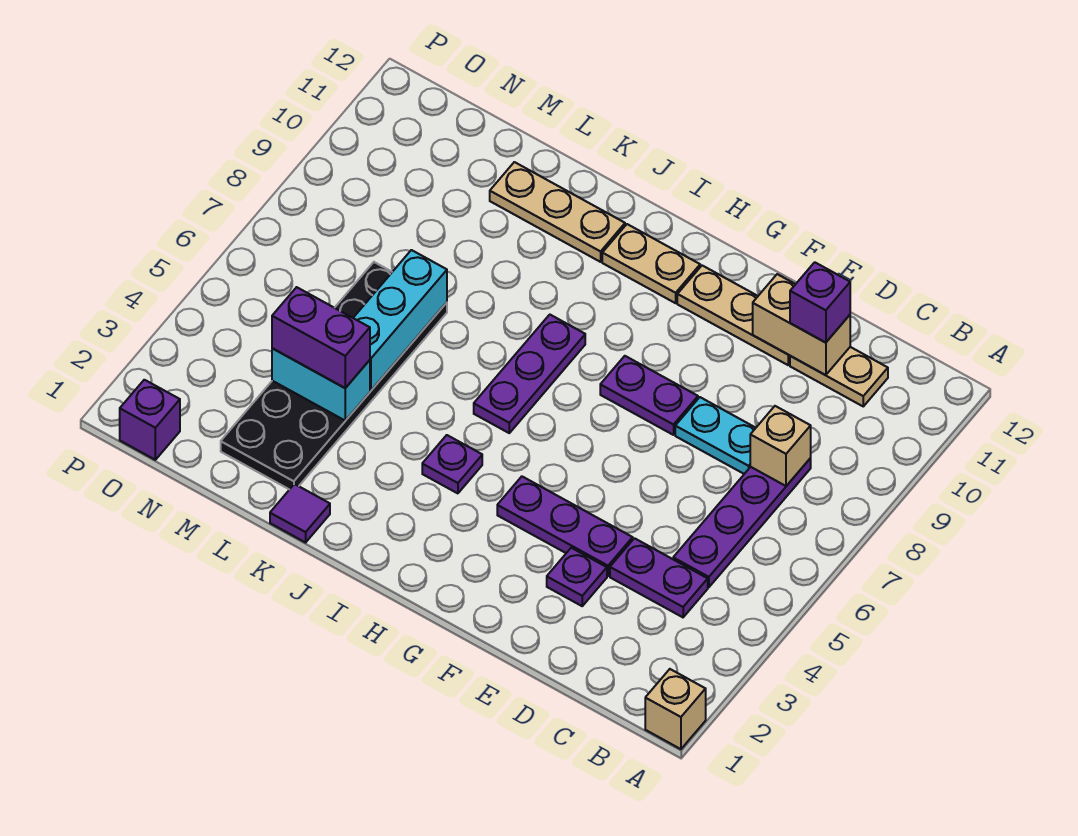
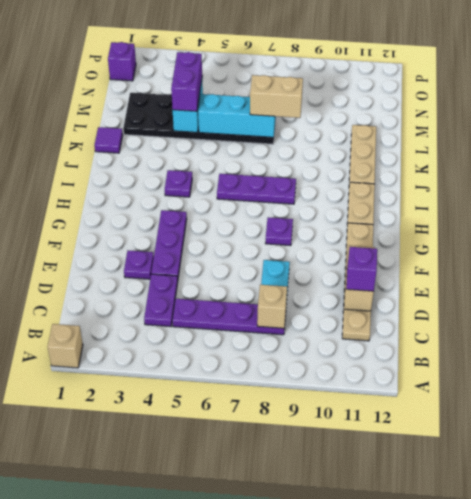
purple 1x2 plate [600,356,698,435] -> purple 1x1 plate [266,217,293,246]
none -> tan 1x2 brick [250,75,303,118]

